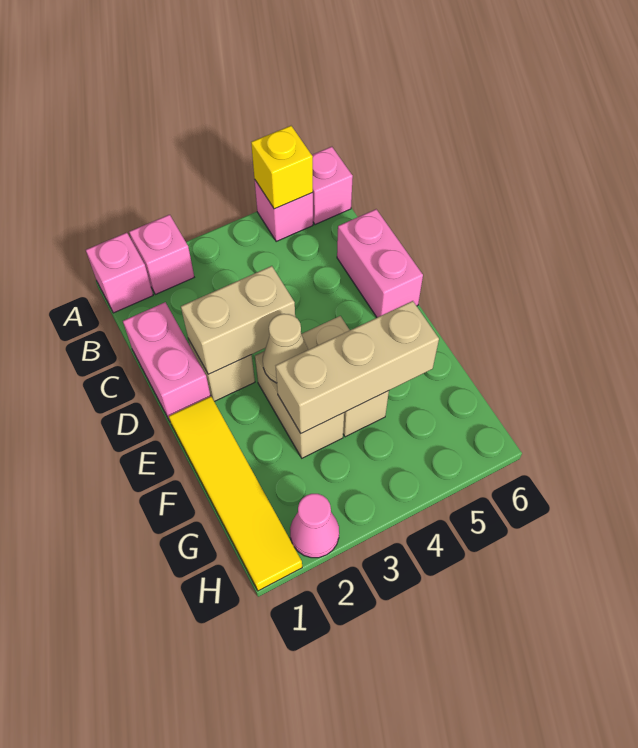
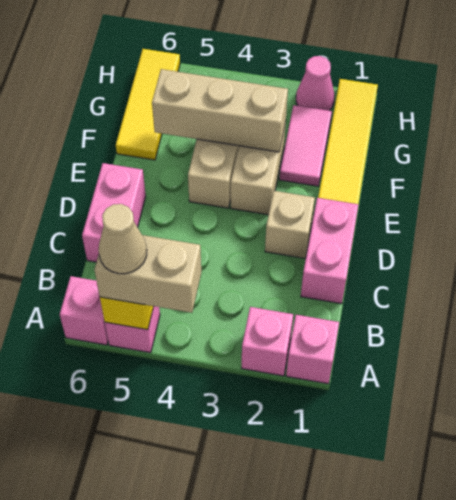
tan 1x2 brick [181,266,295,374] -> tan 1x2 brick moved to [94,235,201,313]
tan 1x1 cone [263,314,308,383] -> tan 1x1 cone moved to [98,204,147,274]
none -> pink 1x2 tile [279,105,332,186]
none -> yellow 1x3 tile [116,49,180,160]

